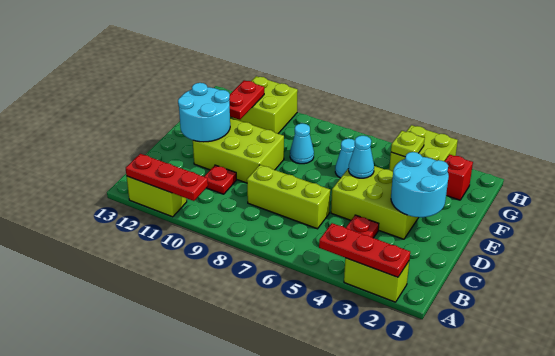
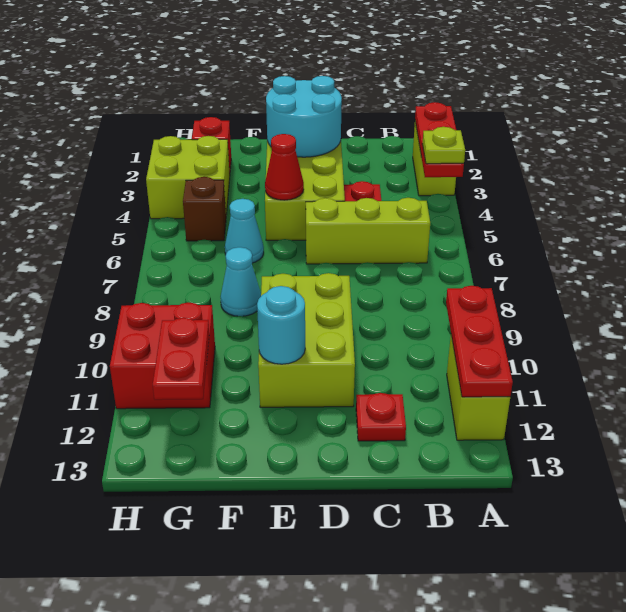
lime 1x3 brick [247,165,330,229] -> lime 1x3 brick turned to [306,198,430,264]
red 1x1 plate [204,165,236,194] -> red 1x1 plate moved to [356,393,406,441]
cyan 2x2 round brick [178,83,230,142] -> cyan 1x1 round brick [257,286,305,364]
cyan 1x1 cone [349,136,374,178] -> red 1x1 cone [265,134,304,200]
red 1x2 plate [229,80,264,120] -> red 1x2 plate turned to [153,318,209,400]
lime 1x1 plate [391,131,425,157] -> lime 1x1 plate moved to [422,127,465,164]
none -> brown 1x1 brick [183,177,226,241]
lime 2x2 brick [233,76,298,134] -> red 2x2 brick [110,302,215,409]

